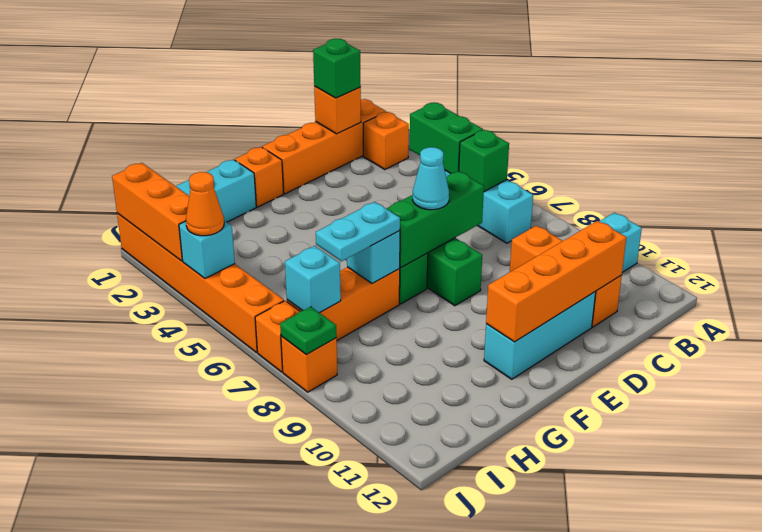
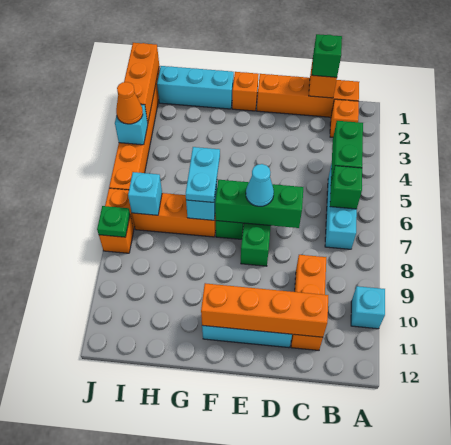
cyan 1x2 plate [316,202,400,261] -> cyan 1x2 plate turned to [186,147,220,202]

